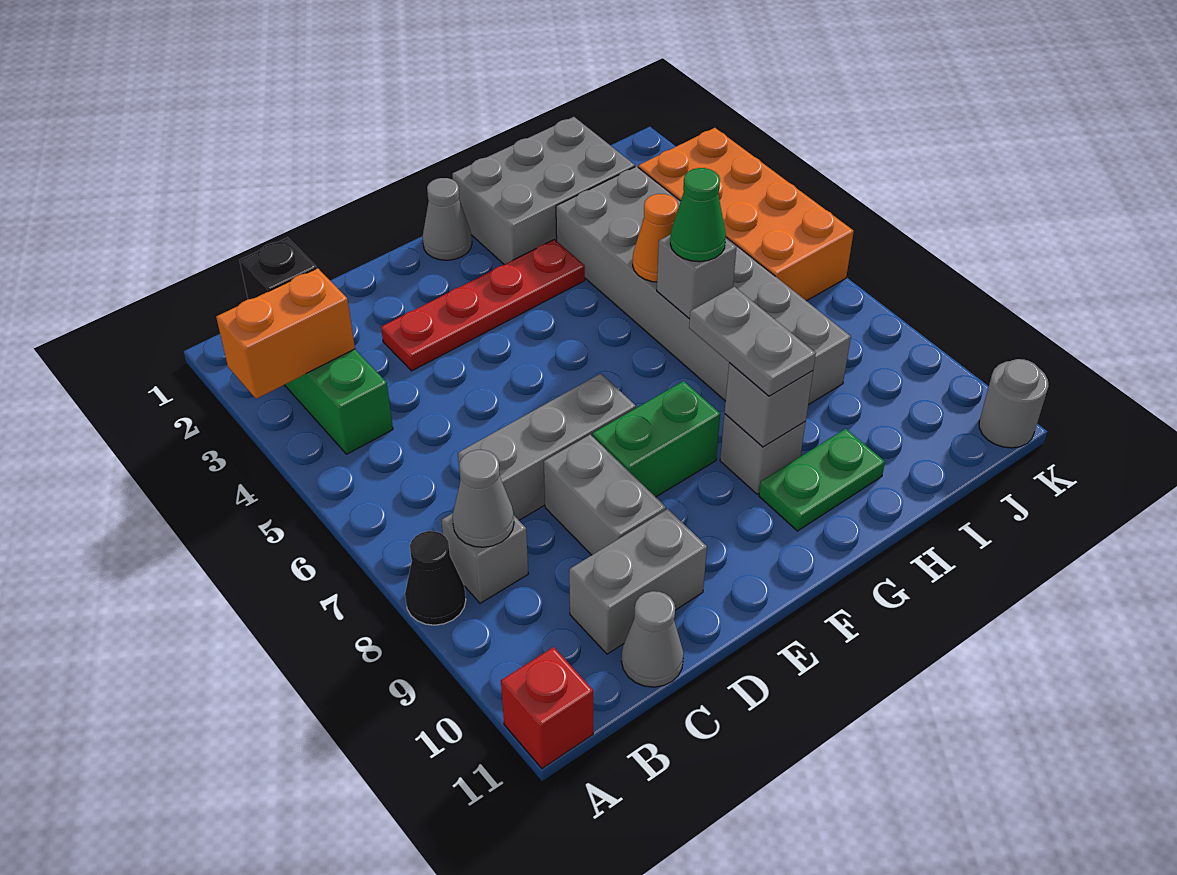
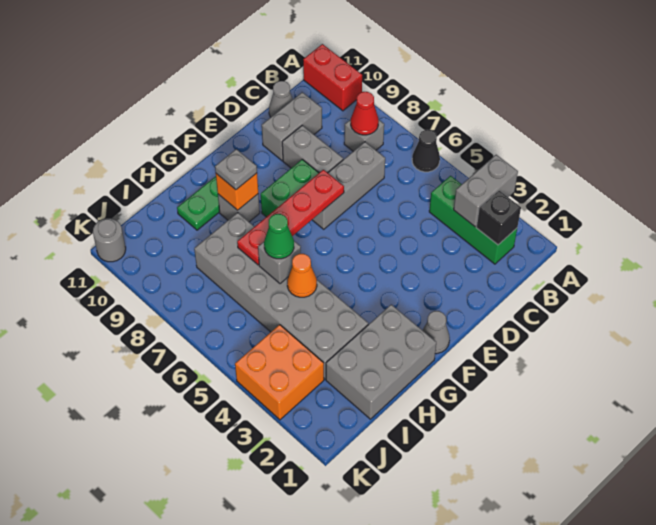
orange 1x2 brick [216,268,355,399] -> grey 1x2 brick [454,155,518,227]
black 1x1 cone [405,531,466,625] -> black 1x1 cone moved to [412,130,440,172]
red 1x1 brick [501,647,593,768] -> red 1x2 brick [303,44,362,111]
grey 1x1 cone [452,450,514,547] -> red 1x1 cone [351,92,379,135]
red 1x4 plate [381,239,585,371] -> red 1x4 plate moved to [237,170,344,265]
grey 1x2 plate [689,287,816,396] -> grey 1x1 plate [215,149,257,190]
grey 1x1 brick [725,363,813,447] -> orange 1x1 brick [216,173,258,210]
orange 2x4 brick [638,128,854,301] -> orange 2x2 brick [235,325,324,420]

